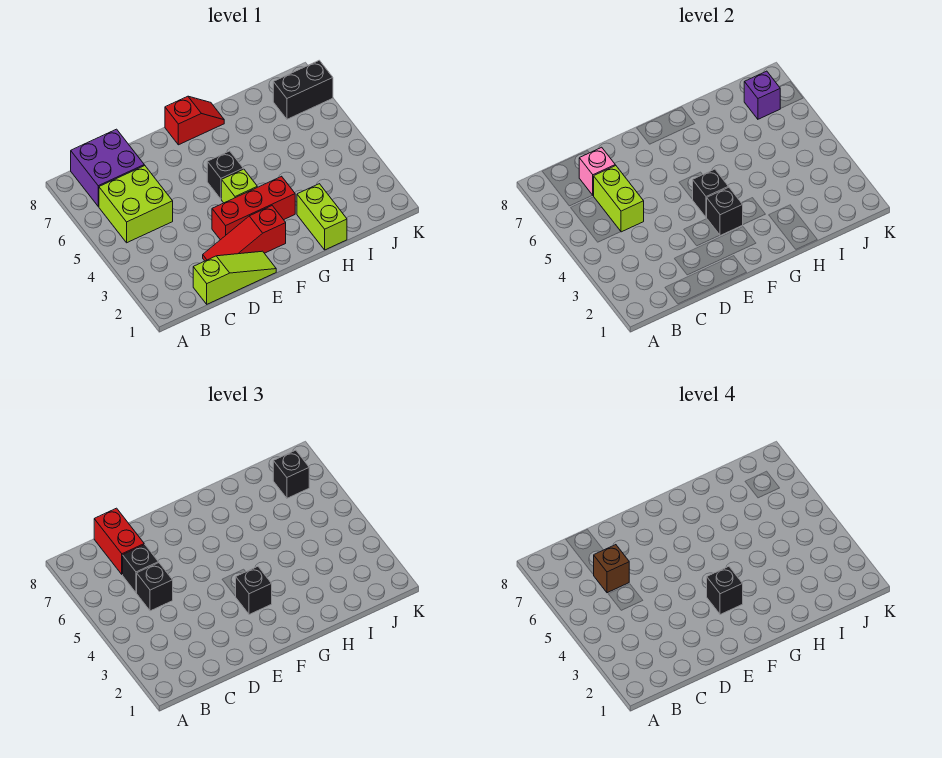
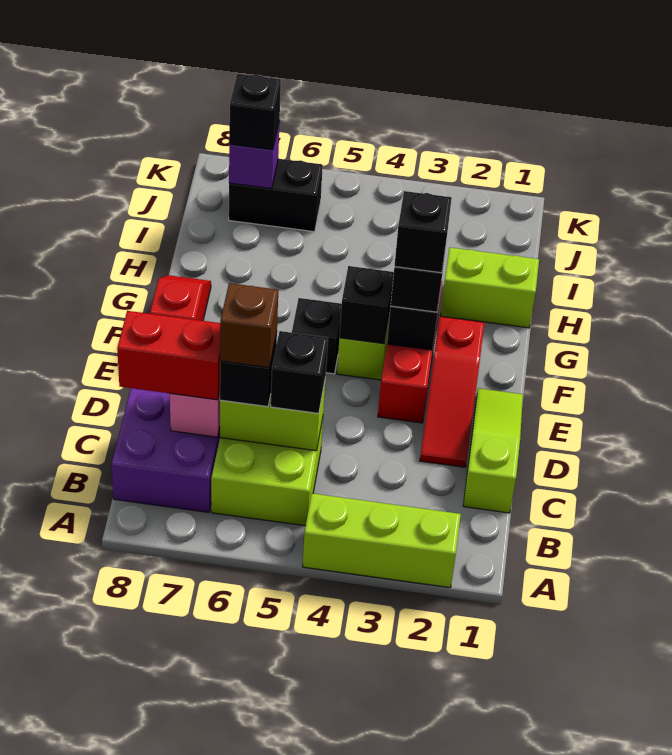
none -> lime 1x3 brick [303,493,461,588]
black 1x2 brick [273,60,333,119] -> black 1x2 brick turned to [229,159,323,232]

